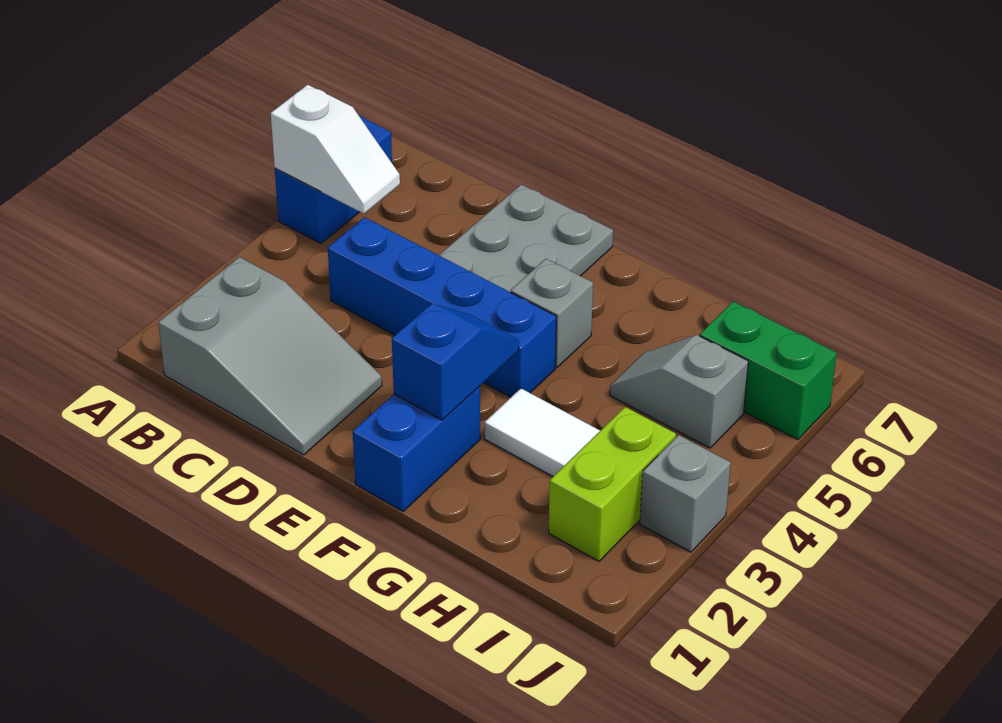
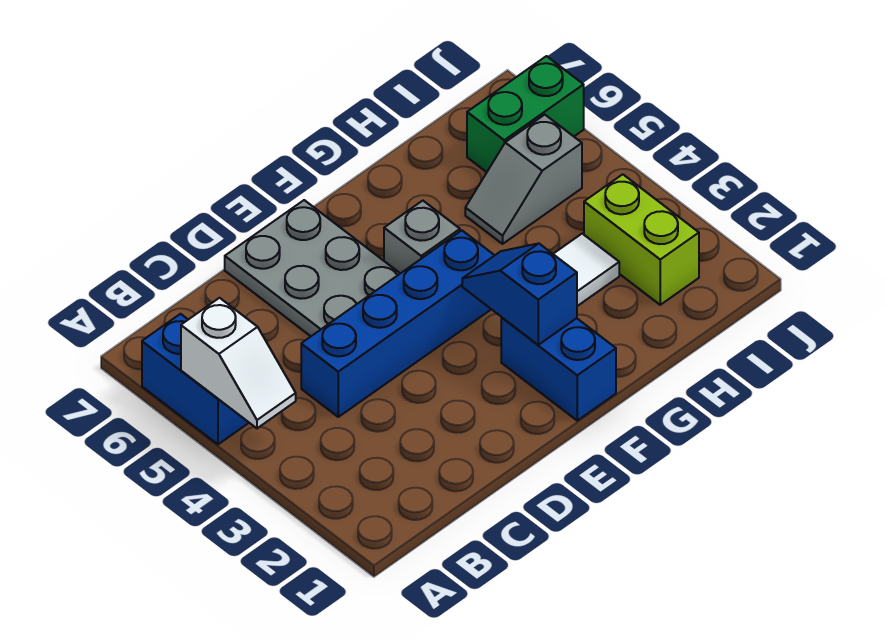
white 1x2 slope [271,85,400,214] -> white 1x2 slope turned to [181,298,296,428]
grey 2x3 slope [158,257,382,455] -> none
grey 1x1 brick [640,435,731,552] -> none

